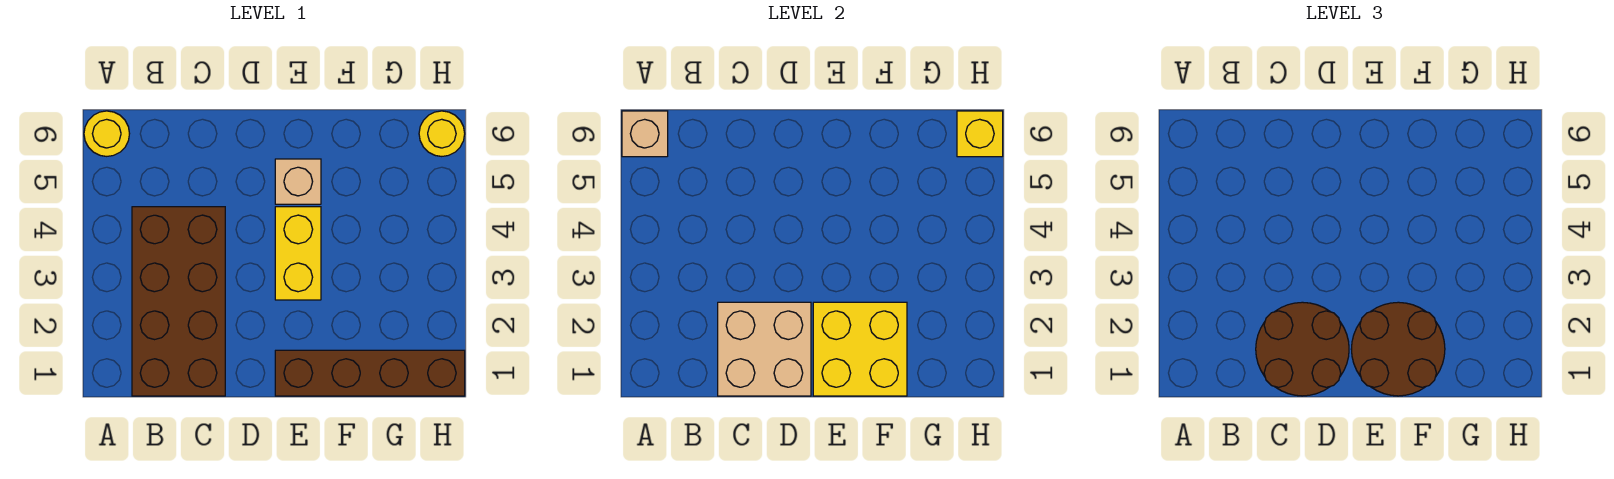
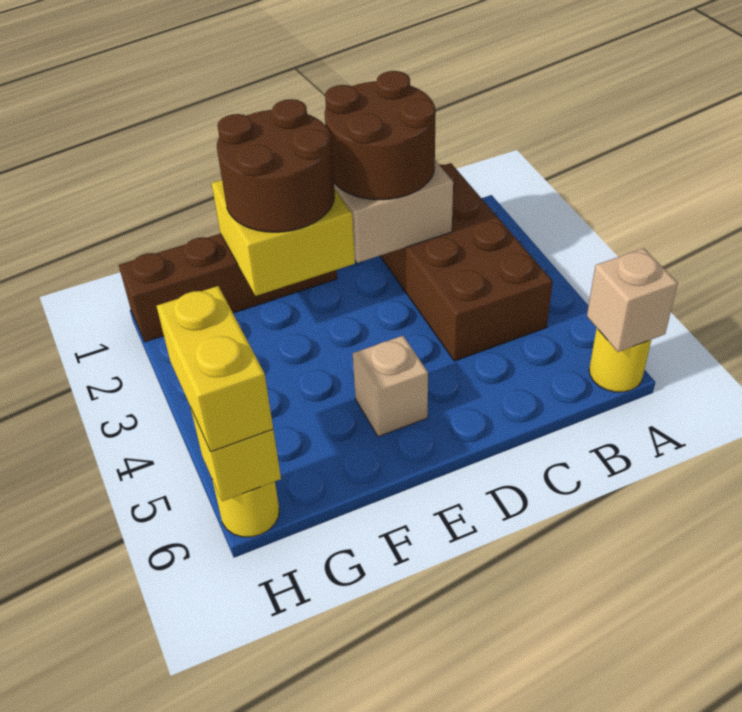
yellow 1x2 brick [275,207,321,300] -> yellow 1x2 brick moved to [157,286,273,452]

